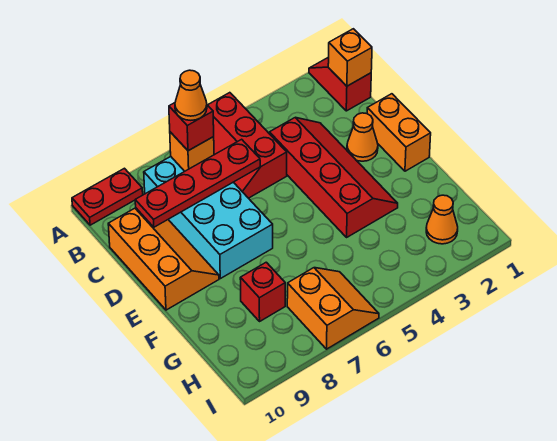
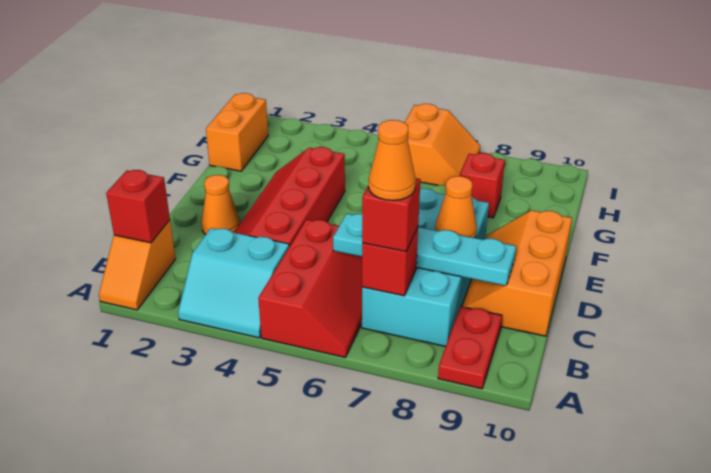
red 1x2 slope [309,57,371,111] -> orange 1x2 slope [99,220,175,310]
none -> cyan 2x2 slope [178,228,289,338]
red 1x2 plate [72,168,143,225] -> red 1x2 plate turned to [438,307,502,389]
orange 1x1 brick [328,29,372,86] -> red 1x1 brick [106,170,170,243]
orange 1x1 brick [170,132,214,171] -> red 1x1 brick [362,227,418,296]
red 1x4 plate [135,139,260,227] -> cyan 1x4 plate [333,214,516,286]
orange 1x2 brick [367,94,431,171] -> orange 1x2 brick moved to [206,93,268,171]
orange 1x1 cone [426,195,458,244] -> orange 1x1 cone moved to [435,176,477,238]
orange 2x2 slope [287,268,379,349] -> orange 2x2 slope turned to [405,104,480,185]

